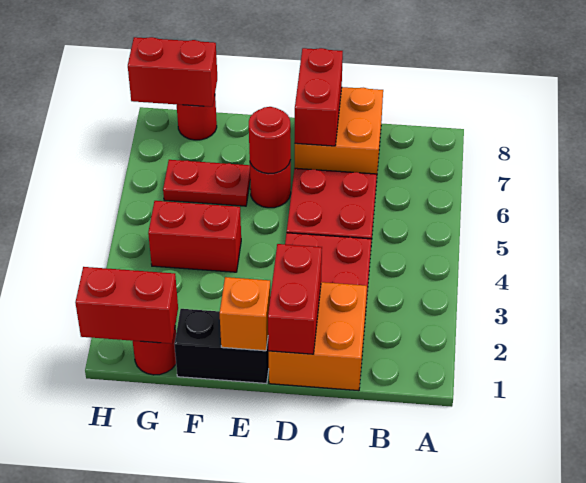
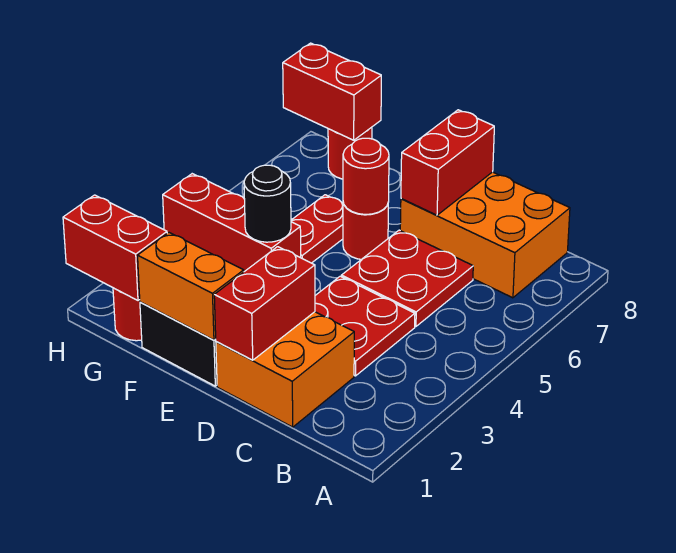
orange 2x2 brick [295,87,383,174] -> orange 2x3 brick [400,172,570,298]
orange 1x1 brick [220,277,270,351] -> orange 1x2 brick [138,233,244,340]
red 1x2 brick [148,201,241,272] -> red 1x3 brick [163,174,301,272]
none -> black 1x1 round brick [244,165,291,242]
red 1x2 plate [163,160,250,206] -> red 1x2 plate turned to [291,195,343,263]

